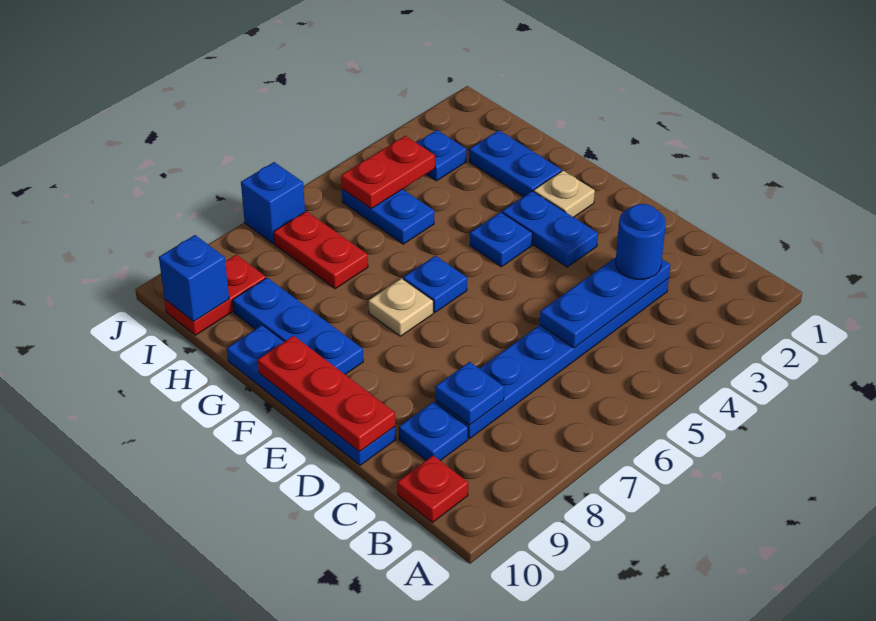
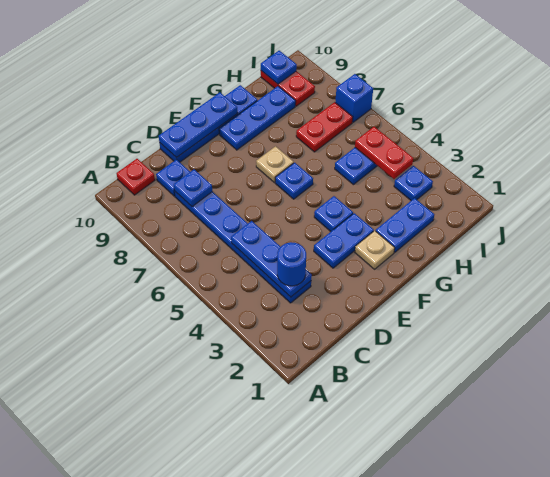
red 1x3 plate [258,336,395,452] -> blue 1x3 plate [159,92,237,158]
blue 1x1 brick [159,235,229,322] -> blue 1x1 plate [261,51,297,84]

